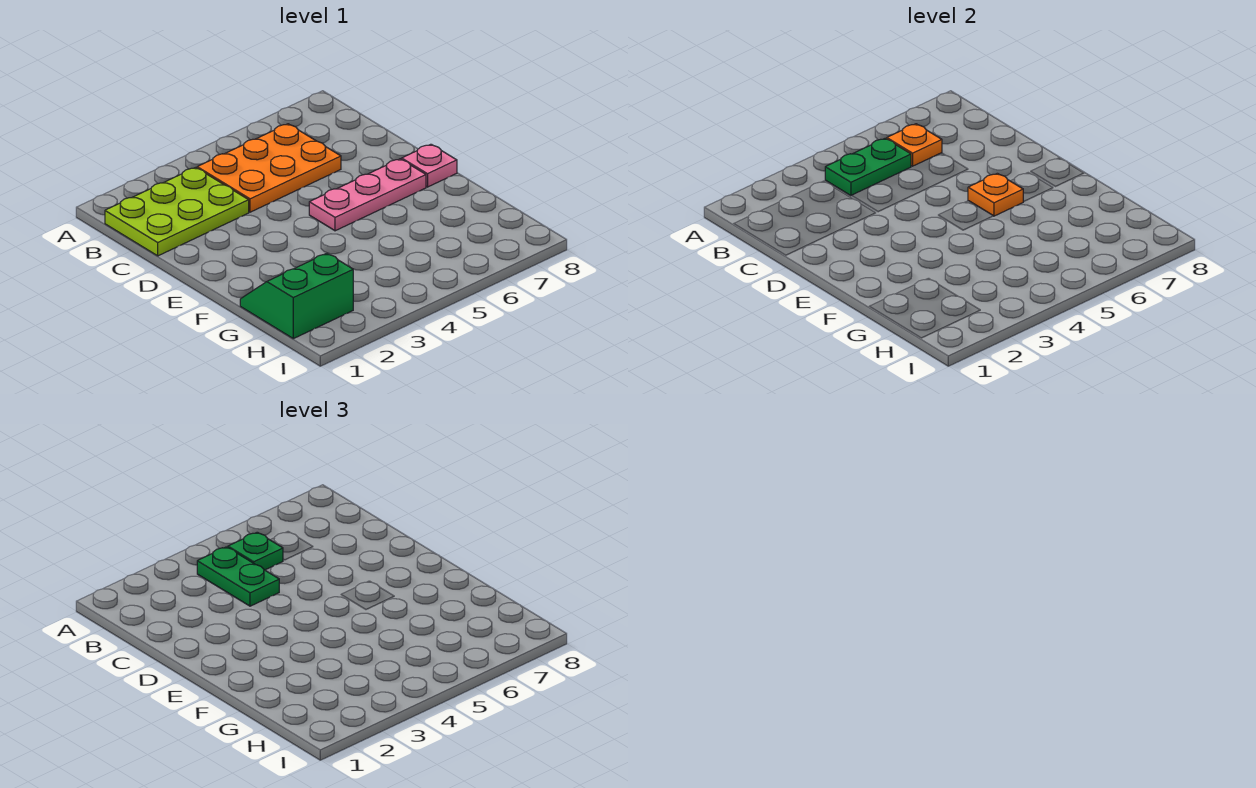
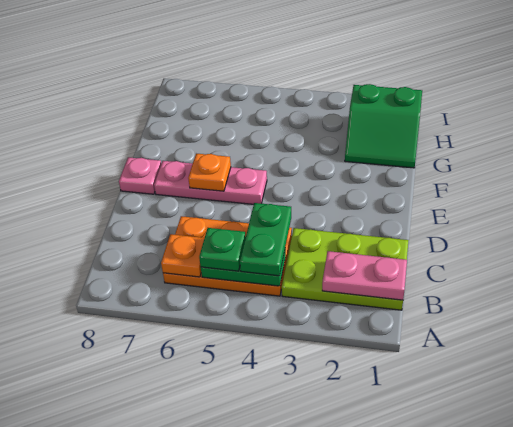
none -> pink 1x2 plate [322,251,407,300]

